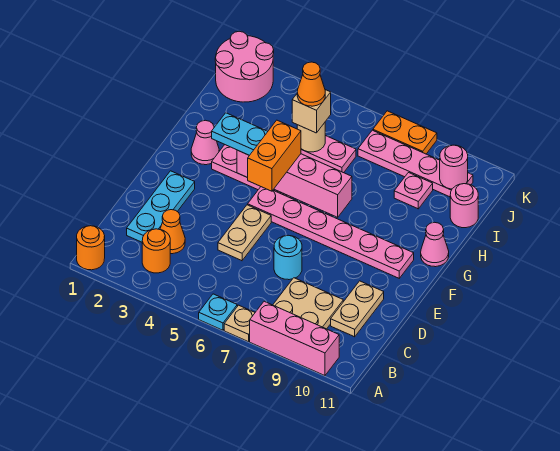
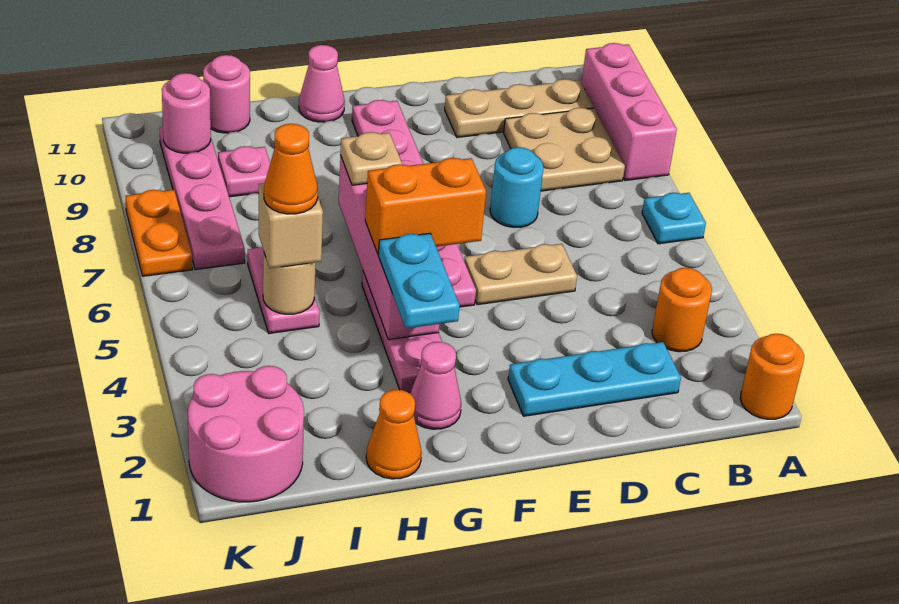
tan 1x1 plate [224,305,255,342] -> tan 1x1 plate moved to [340,132,402,185]
orange 1x1 cone [160,210,185,254] -> orange 1x1 cone moved to [366,390,422,479]
tan 1x2 plate [331,281,384,337] -> tan 1x3 plate [445,79,594,137]

